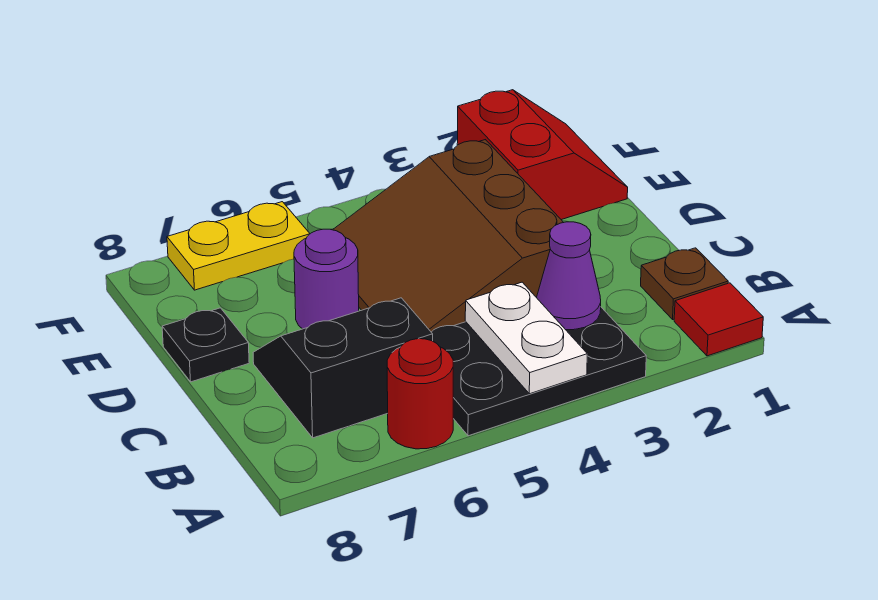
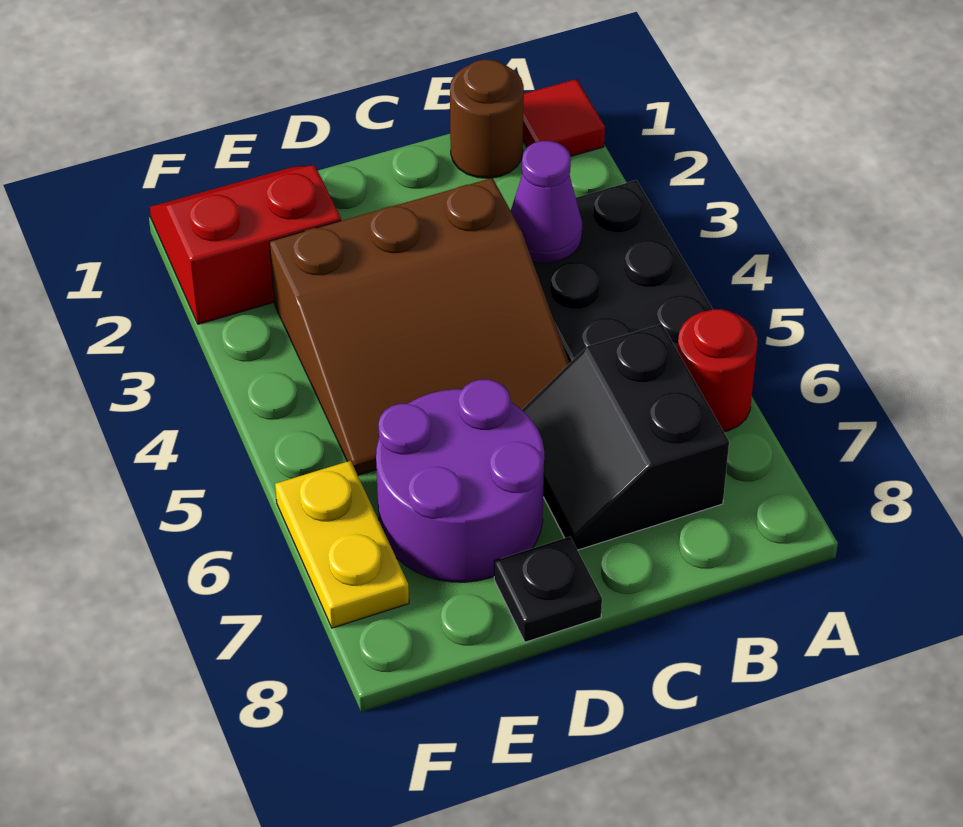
white 1x2 plate [465,282,587,394] -> none
brown 1x1 plate [641,248,728,319] -> brown 1x1 round brick [450,60,524,178]
purple 1x1 round brick [294,229,359,329] -> purple 2x2 round brick [376,379,544,582]

